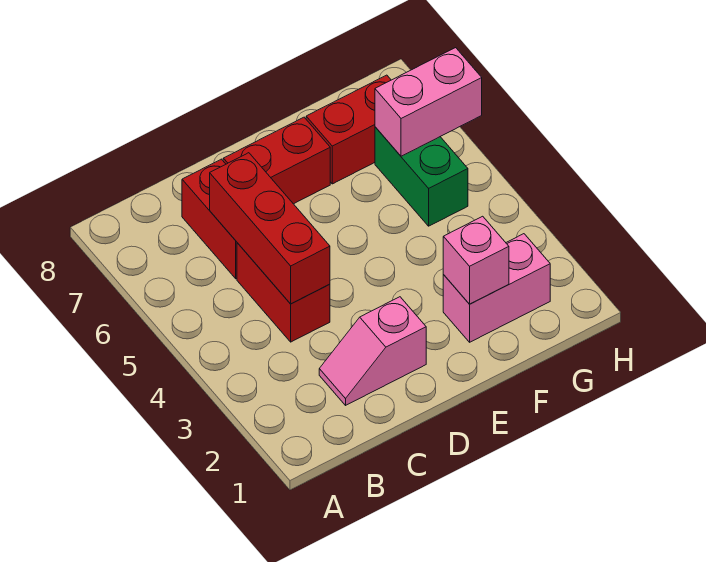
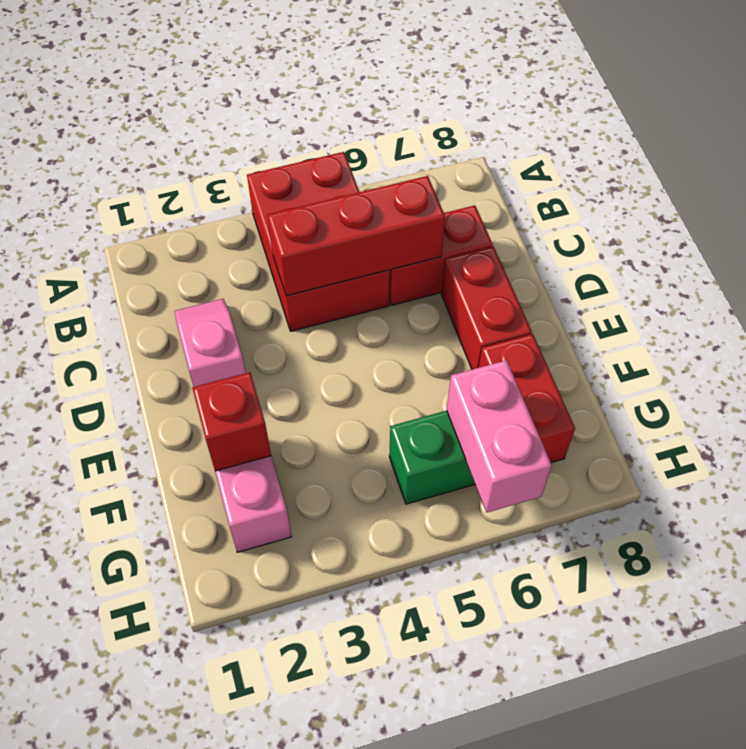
red 1x2 brick [237,243,330,342] -> red 2x3 brick [247,152,390,331]
pink 1x1 brick [443,216,509,304] -> red 1x1 brick [192,372,271,471]

